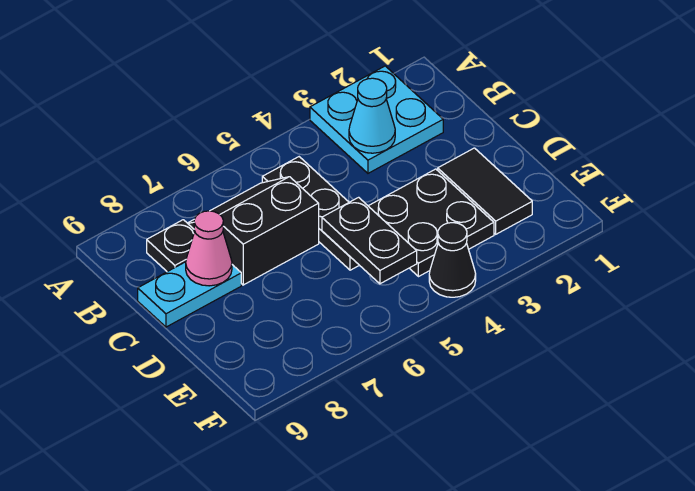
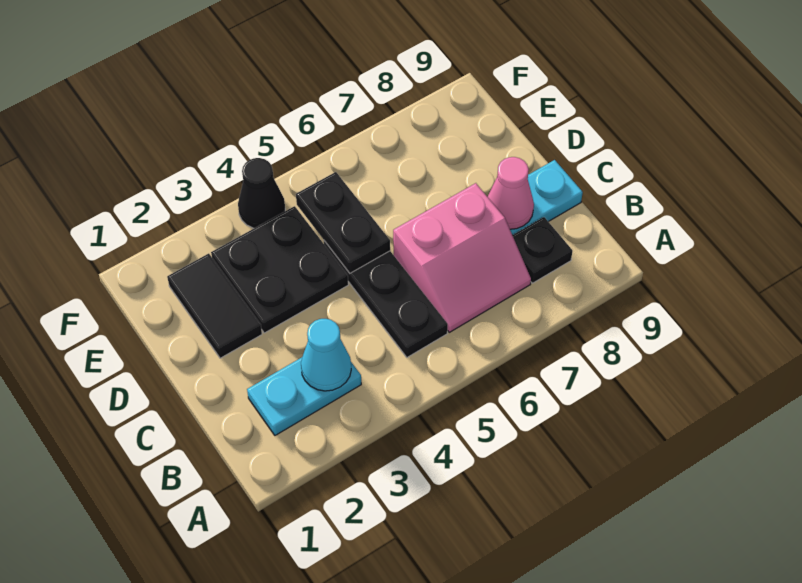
cyan 2x2 plate [310,66,443,173] -> cyan 1x2 plate [247,358,361,435]
black 2x2 slope [188,177,319,285] -> pink 2x2 slope [393,183,531,332]

